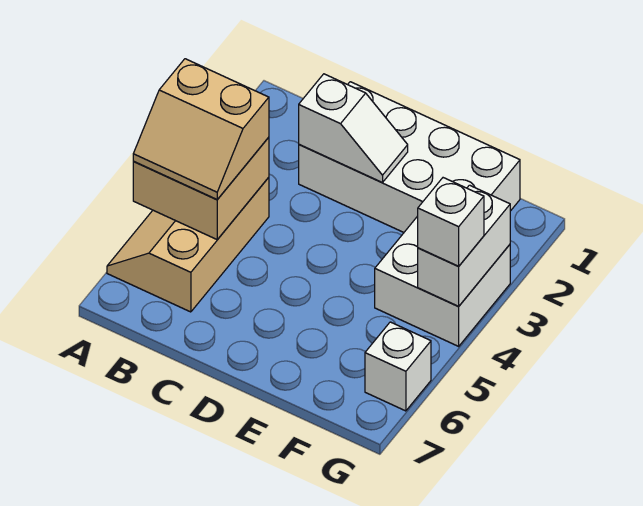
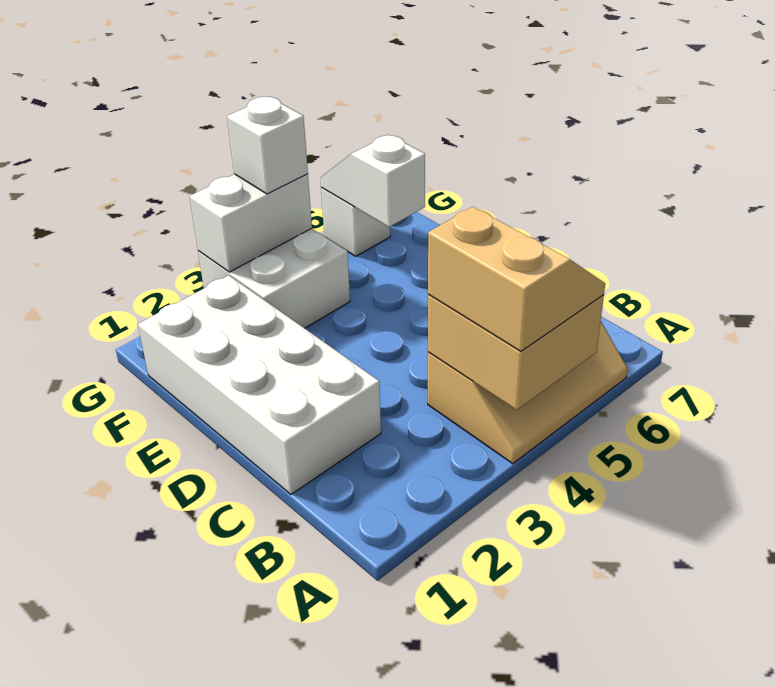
white 1x2 slope [299,74,408,183] -> white 1x2 slope moved to [320,135,425,227]

